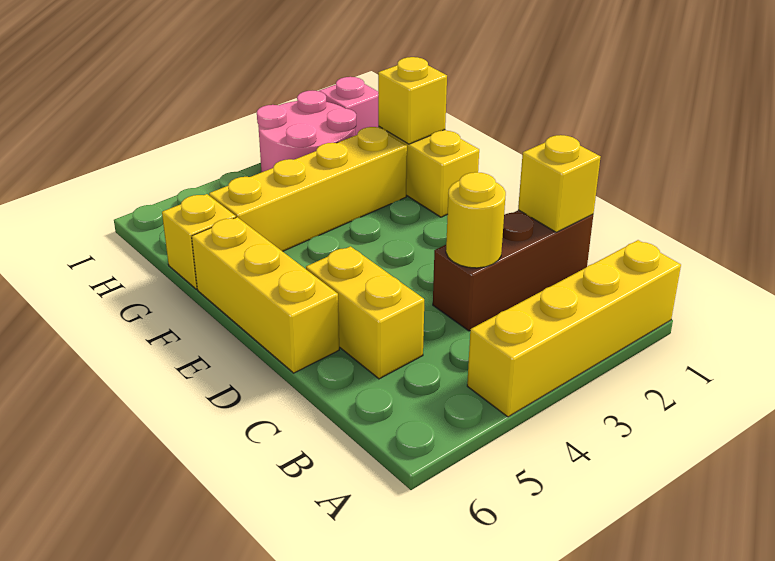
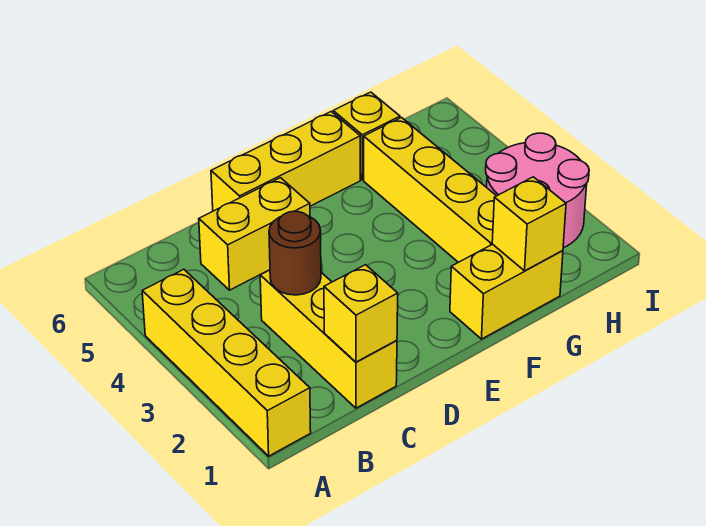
brown 1x3 brick [433,210,593,331] -> yellow 1x3 brick [260,270,397,408]
yellow 1x1 round brick [446,172,506,268] -> brown 1x1 round brick [269,211,321,295]
pink 1x1 brick [319,77,379,135] -> none

